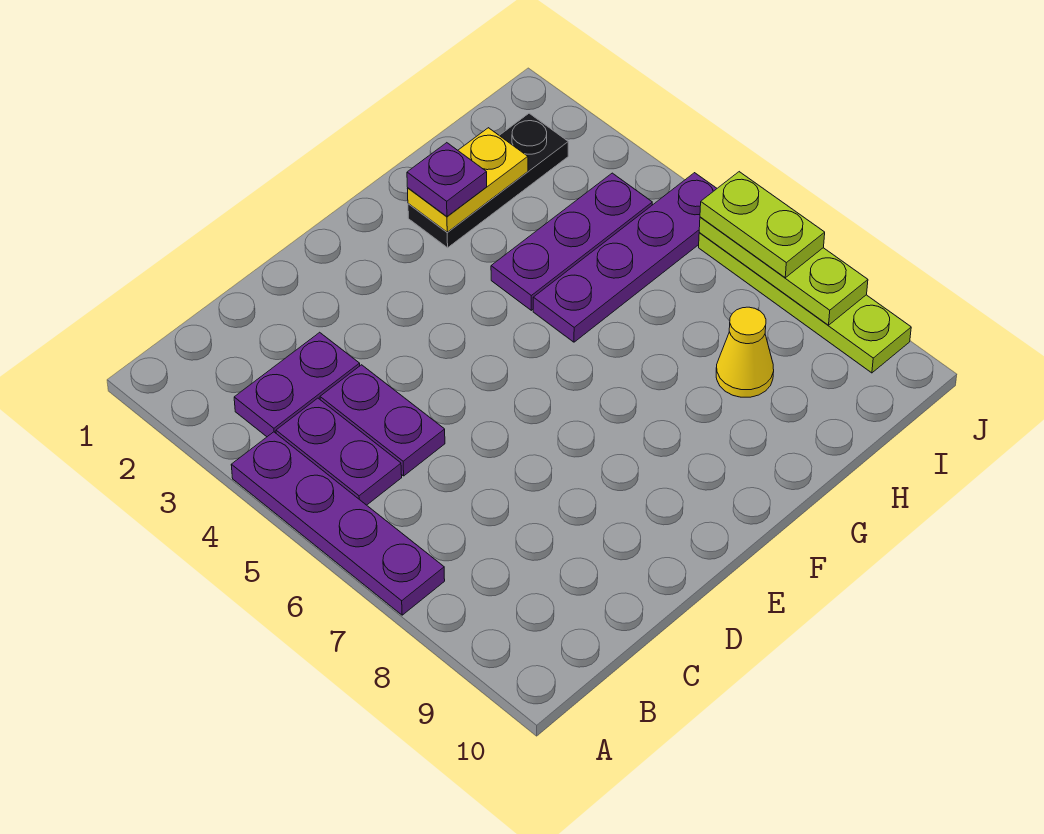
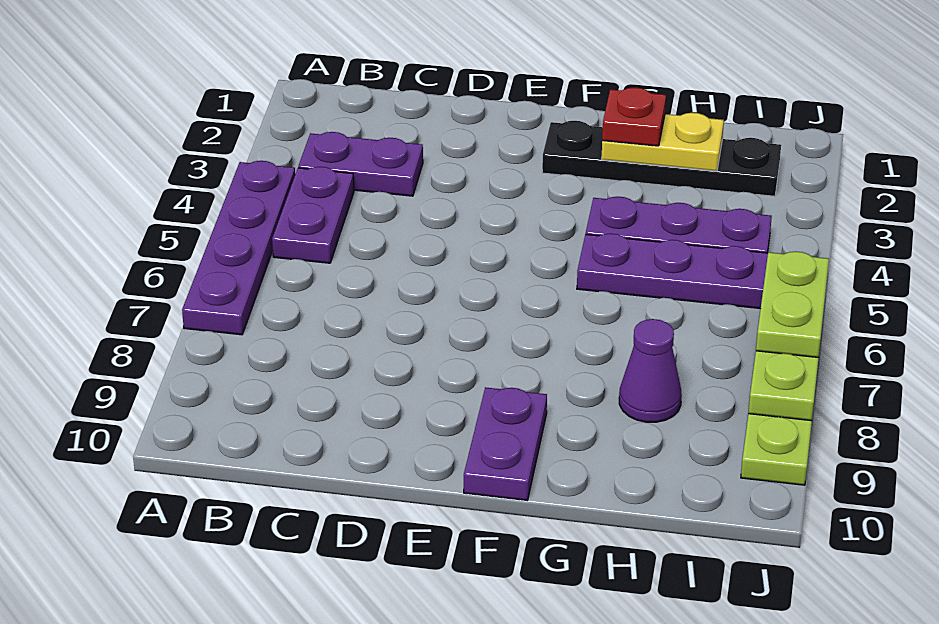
purple 1x2 plate [320,365,445,476] -> purple 1x2 plate moved to [464,387,547,500]
black 1x3 plate [408,113,568,248] -> black 1x4 plate [542,121,781,196]
purple 1x1 plate [407,143,487,216] -> red 1x1 plate [602,87,666,146]
yellow 1x1 cone [716,307,774,397] -> purple 1x1 cone [619,319,682,422]

